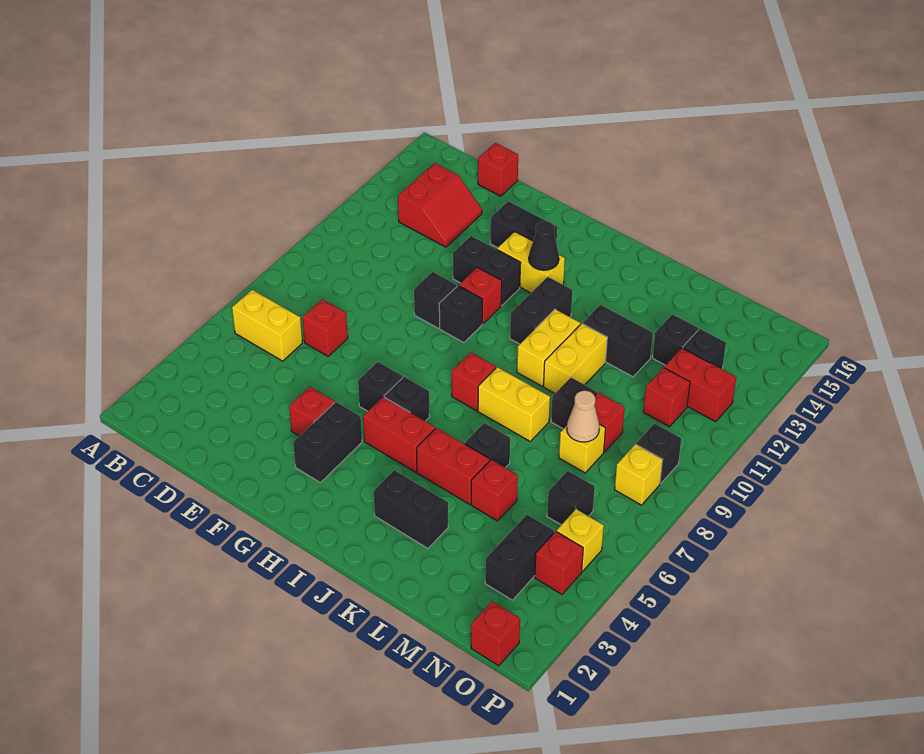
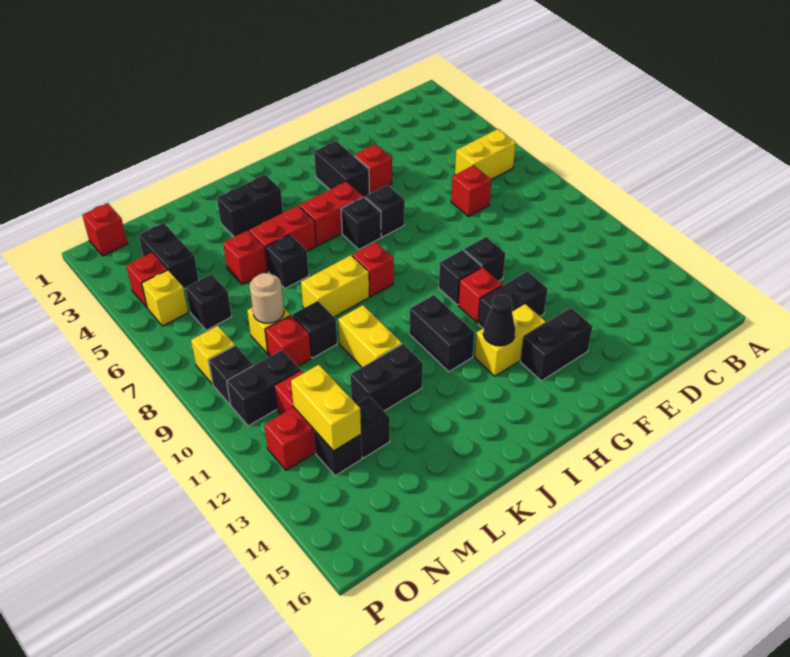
red 2x2 slope [398,163,482,247] -> none
red 1x1 brick [478,143,518,196] -> none
yellow 1x2 brick [517,309,580,386] -> yellow 1x2 brick moved to [291,365,361,451]
tan 1x1 cone [567,391,600,442] -> tan 1x1 round brick [250,273,284,323]
none -> black 1x2 brick [227,350,300,426]

